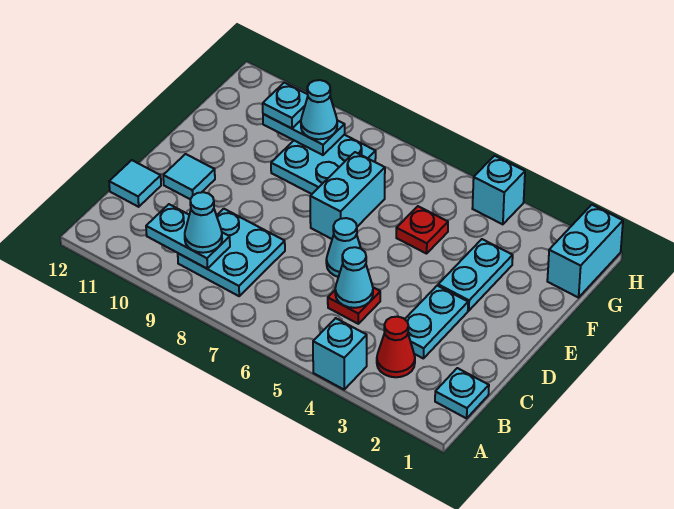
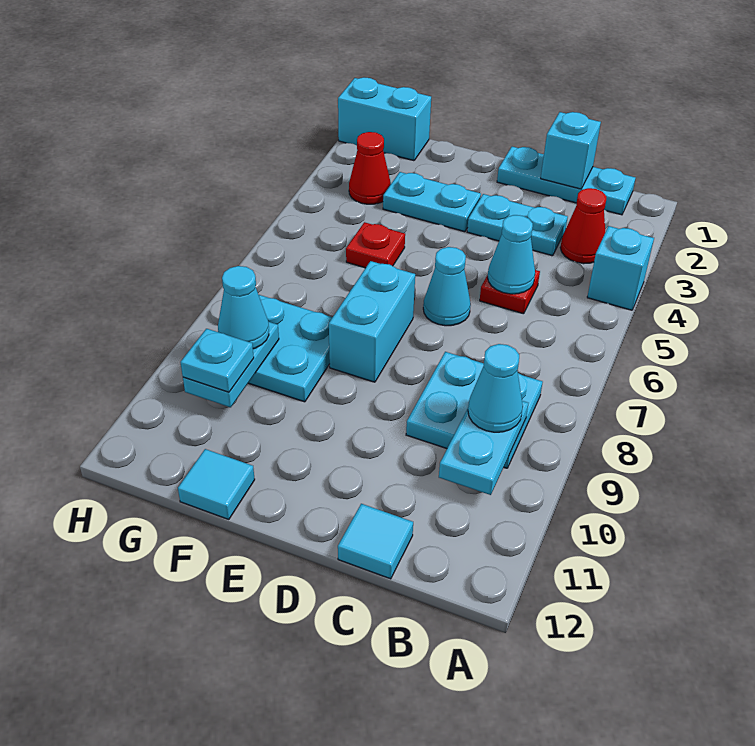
cyan 1x1 plate [435,368,489,418] -> cyan 1x3 plate [497,147,635,215]
cyan 1x1 tile [163,154,215,199] -> cyan 1x1 tile moved to [178,449,255,520]
cyan 1x2 brick [310,152,385,239] -> cyan 1x2 brick turned to [329,261,415,382]
none -> red 1x1 cone [349,132,391,204]
cyan 1x1 brick [472,156,525,224] -> cyan 1x1 brick moved to [541,112,601,189]

